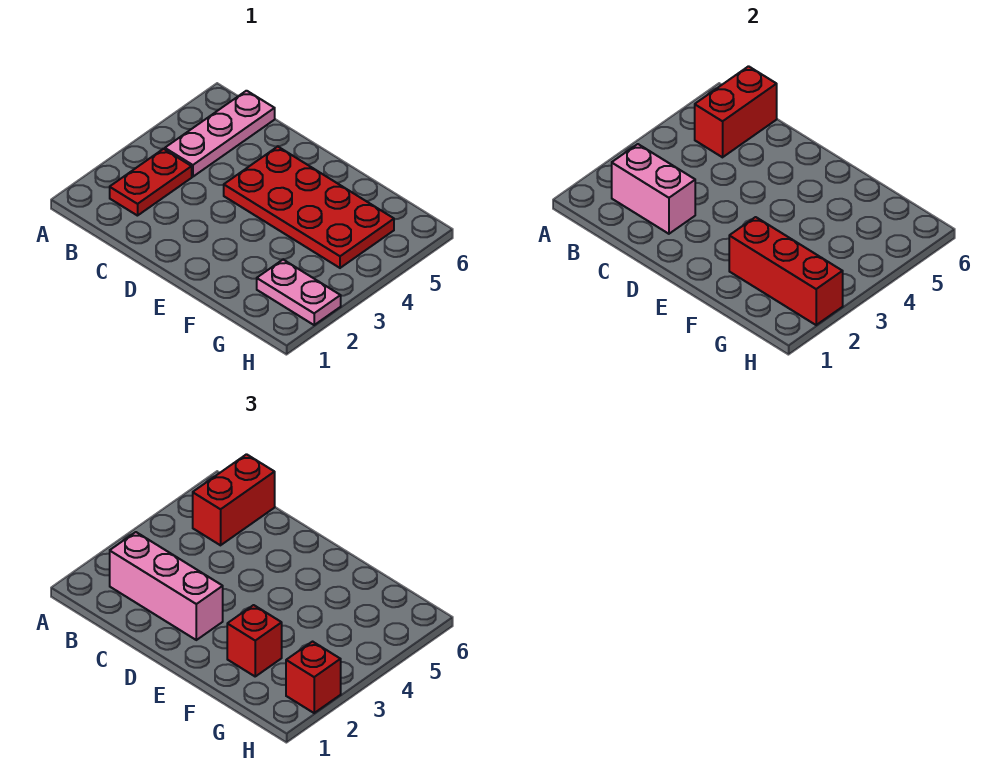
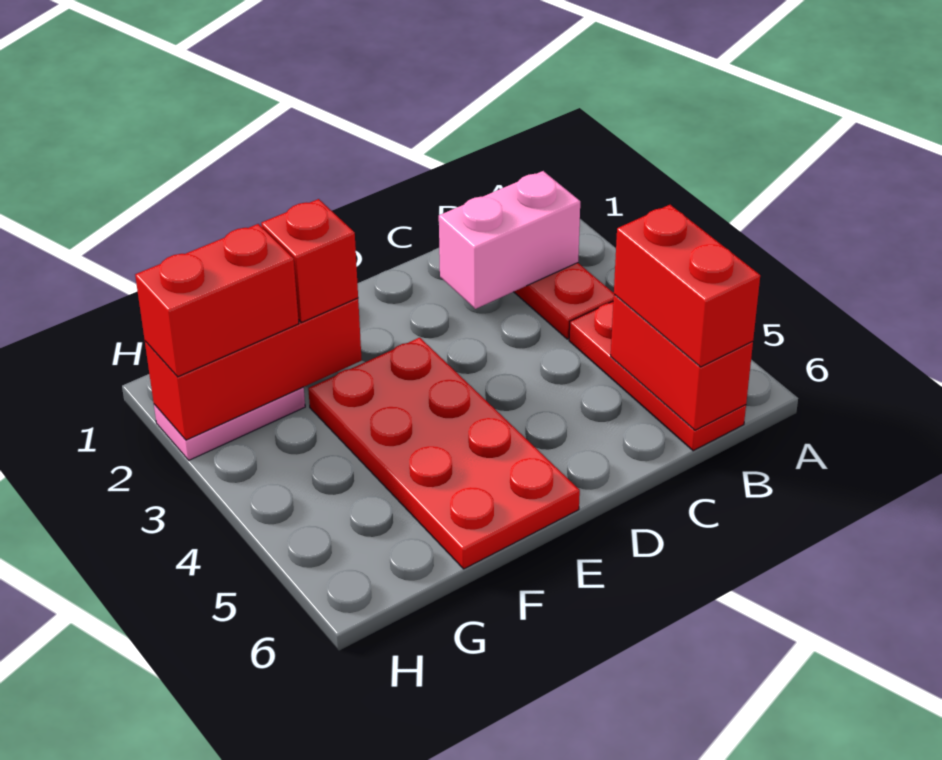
pink 1x3 brick [110,532,223,640] -> none
pink 1x3 plate [165,91,275,177] -> red 1x3 plate [569,302,746,451]
red 2x4 plate [224,147,394,268] -> red 2x4 plate turned to [308,338,580,569]
red 1x1 brick [286,642,341,713] -> red 1x2 brick [135,224,299,377]

